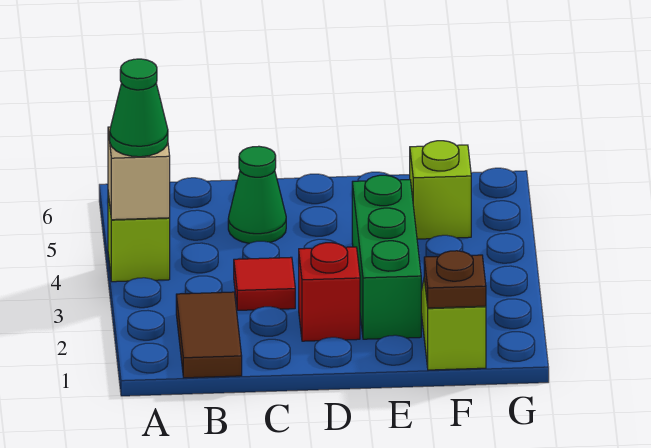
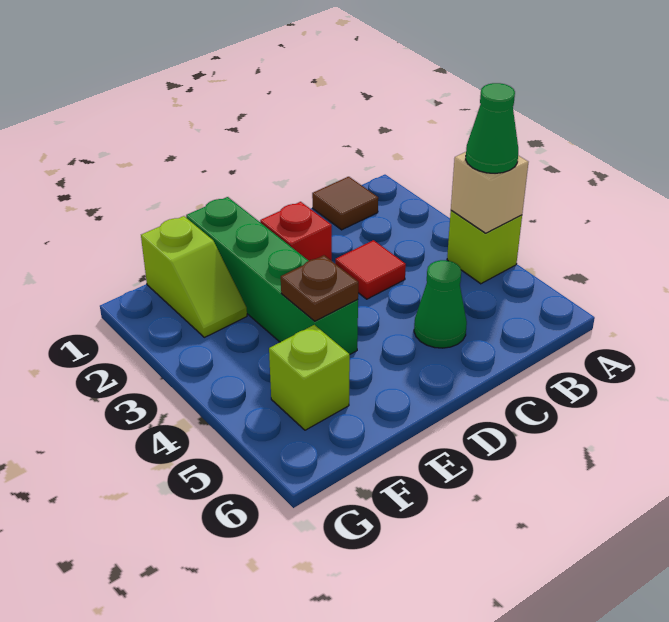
brown 1x2 tile [176,292,242,378] -> brown 1x1 tile [312,177,378,230]
green 1x3 brick [352,175,421,339] -> green 1x4 brick [186,197,358,354]
brown 1x1 plate [424,251,486,308] -> brown 1x1 plate moved to [281,255,358,321]

